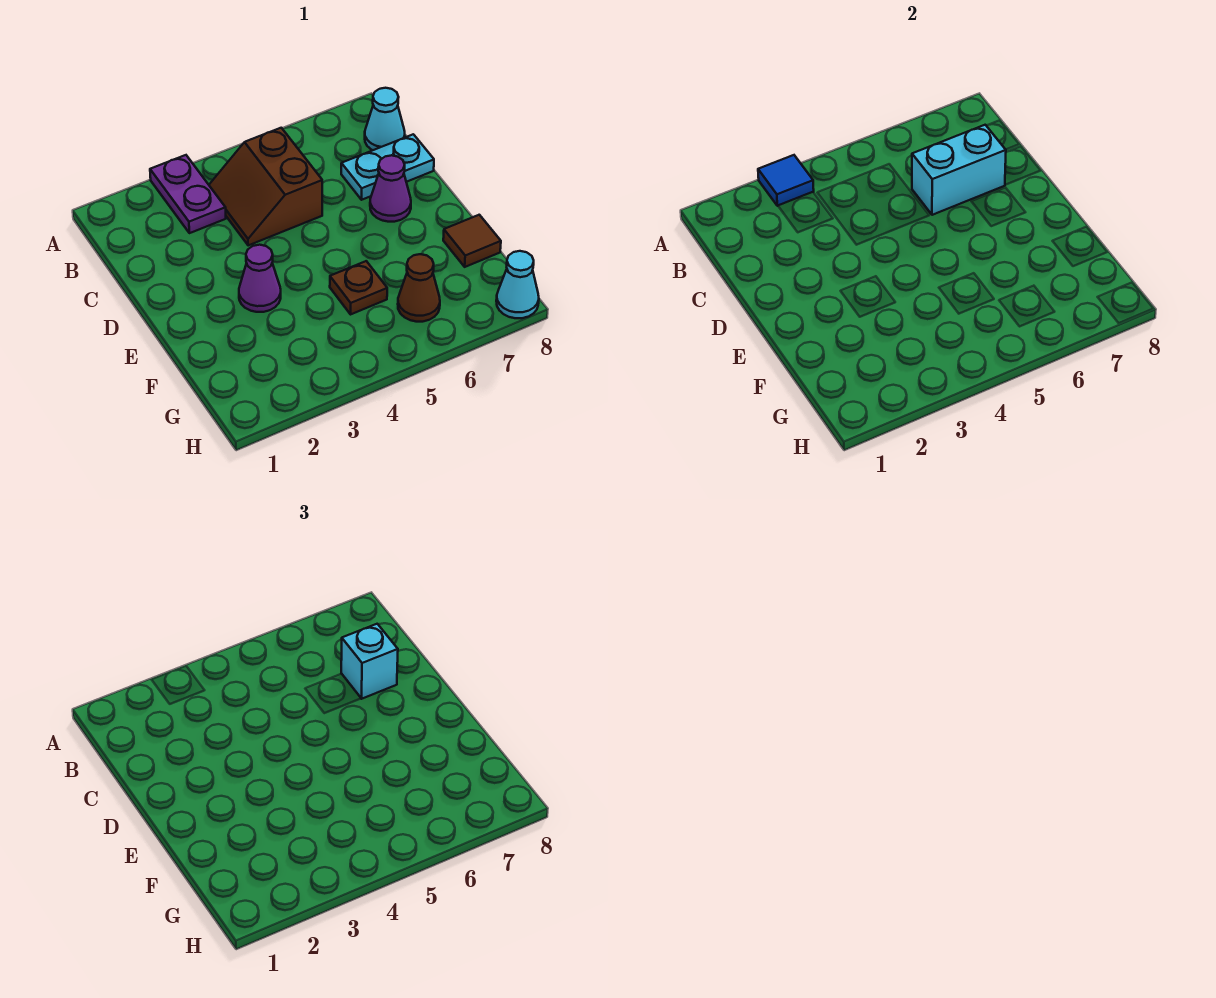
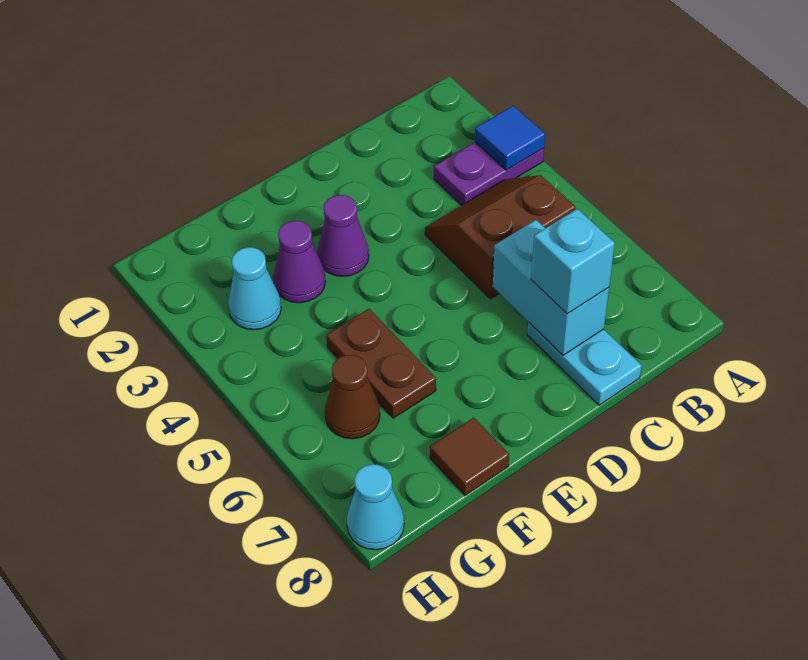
cyan 1x1 cone [365,88,405,150] -> cyan 1x1 cone moved to [228,247,281,330]
purple 1x1 cone [370,155,411,222] -> purple 1x1 cone moved to [273,221,326,303]
brown 1x1 plate [330,261,387,314] -> brown 1x2 plate [326,309,436,418]

